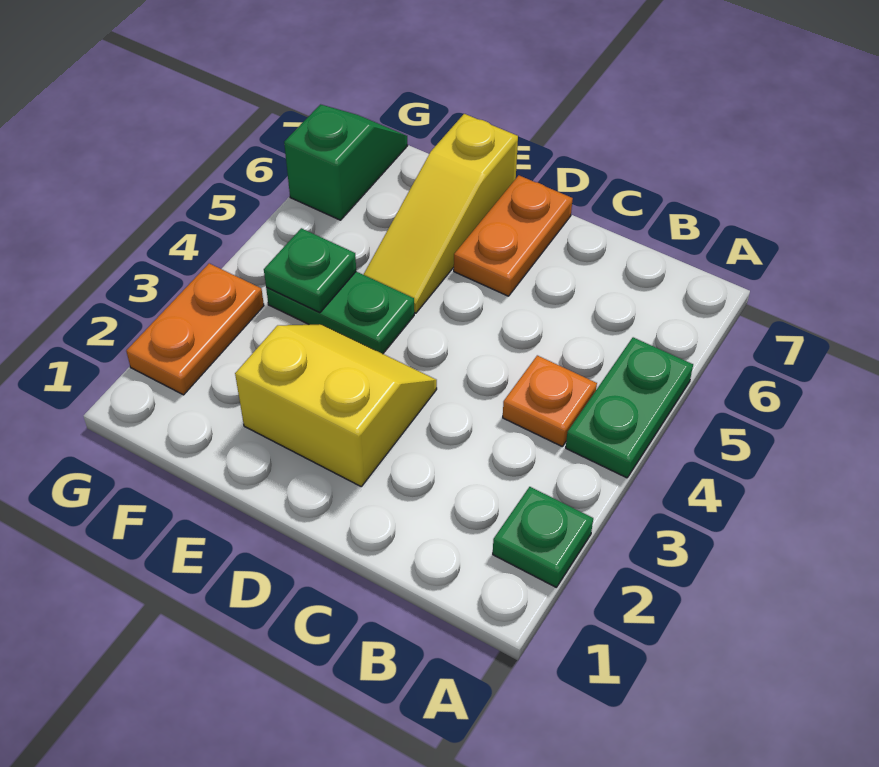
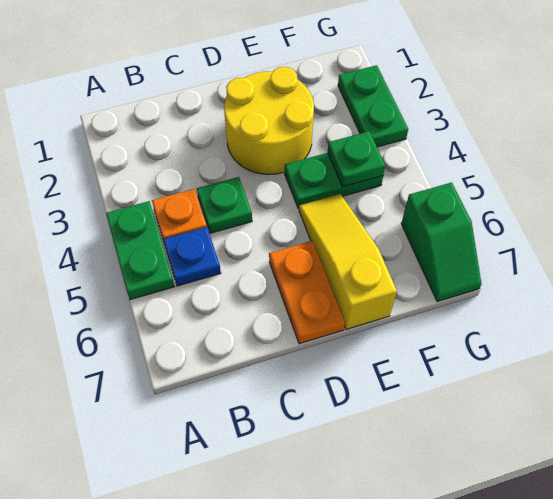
green 1x1 plate [493,487,593,587] -> green 1x1 plate moved to [197,177,252,233]
none -> blue 1x1 plate [163,227,221,286]
yellow 2x2 slope [235,324,437,486] -> yellow 2x2 round brick [224,67,314,175]
orange 1x2 plate [126,263,264,395] -> green 1x2 plate [338,65,408,147]

